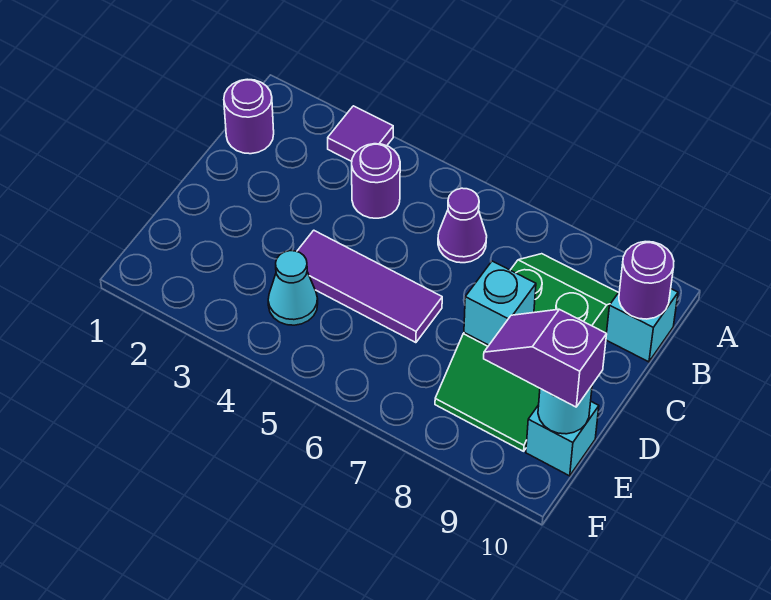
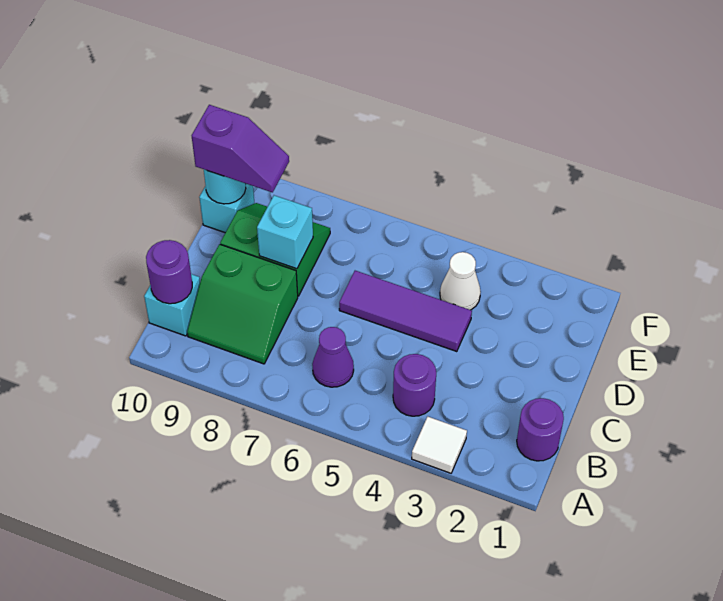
purple 1x1 tile [328,106,393,161] -> white 1x1 tile [412,417,467,473]
cyan 1x1 cone [268,251,318,325] -> white 1x1 cone [440,252,481,310]

